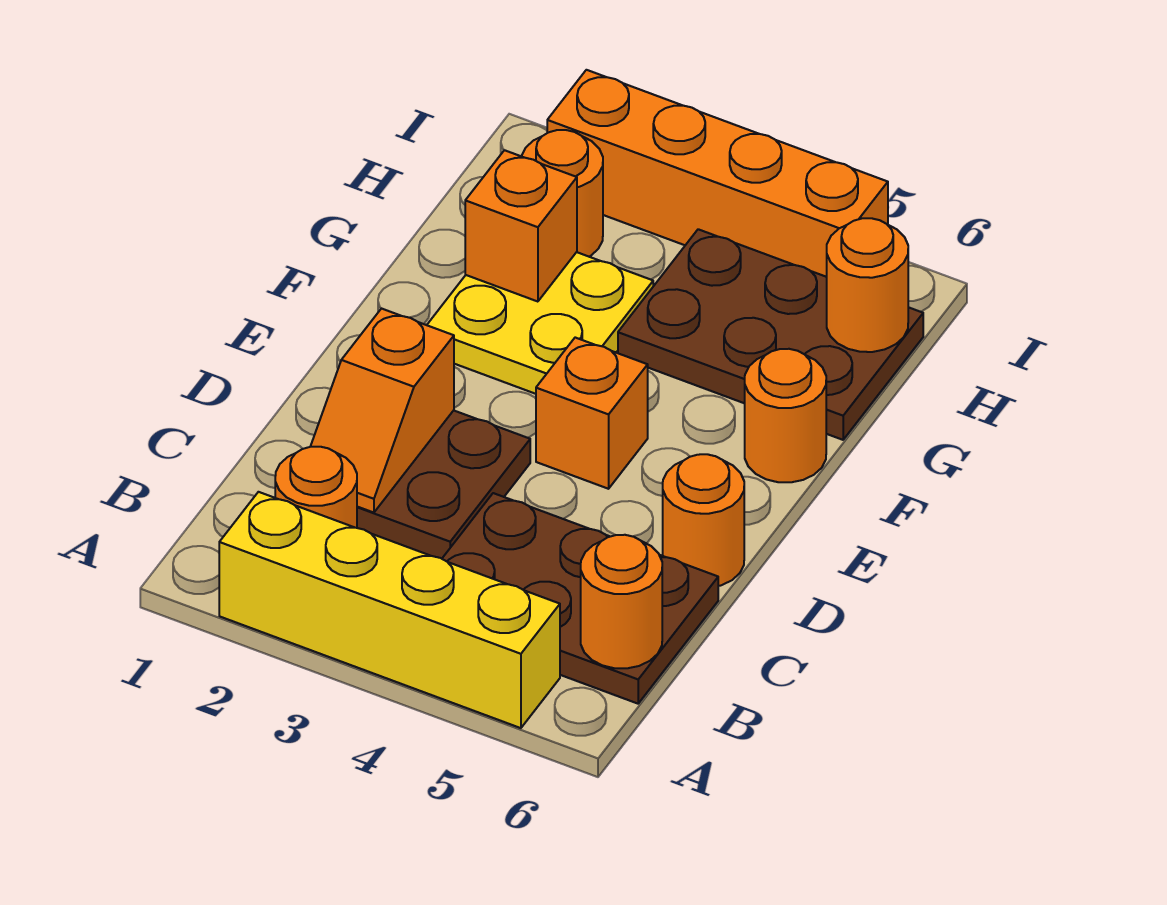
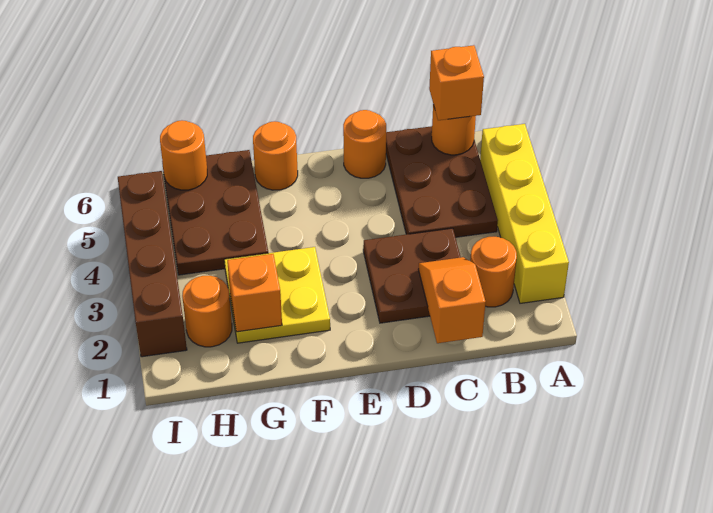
orange 1x2 slope [311,308,454,513] -> orange 1x2 slope turned to [418,257,486,343]
orange 1x1 brick [536,338,648,489] -> orange 1x1 brick moved to [429,45,484,120]
orange 1x4 brick [547,70,888,277] -> brown 1x4 brick [118,171,187,357]

